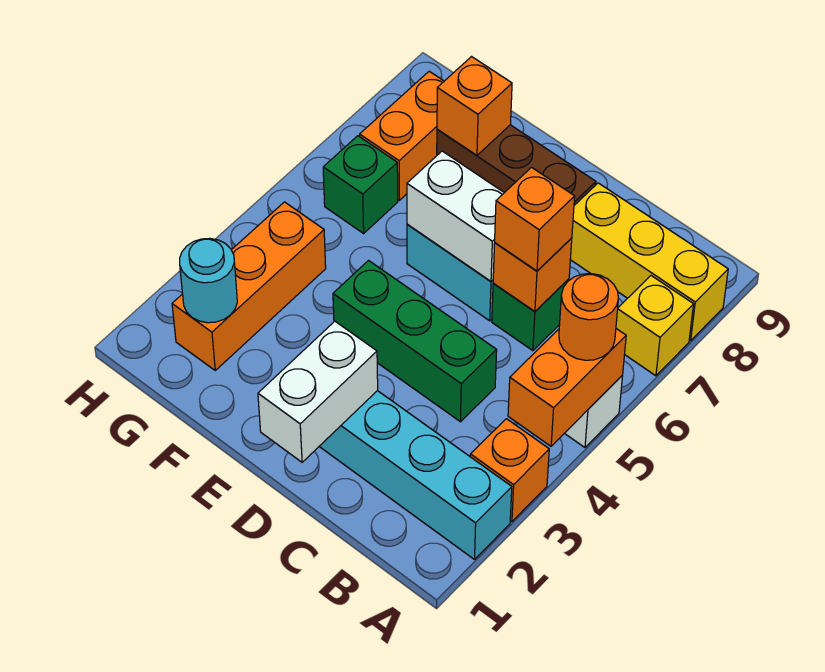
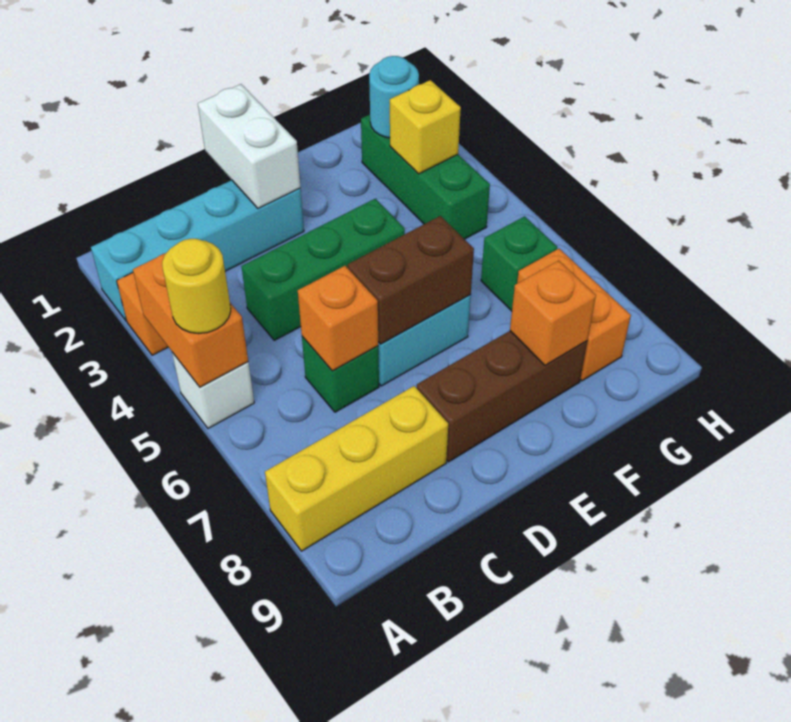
orange 1x1 round brick [559,274,618,360] -> yellow 1x1 round brick [162,239,231,334]
yellow 1x1 brick [616,276,694,376] -> yellow 1x1 brick moved to [390,80,461,174]
orange 1x1 brick [495,167,575,271] -> none
white 1x2 brick [407,151,504,281] -> brown 1x2 brick [348,216,474,344]
orange 1x3 brick [172,202,326,370] -> green 1x3 brick [361,115,490,239]

